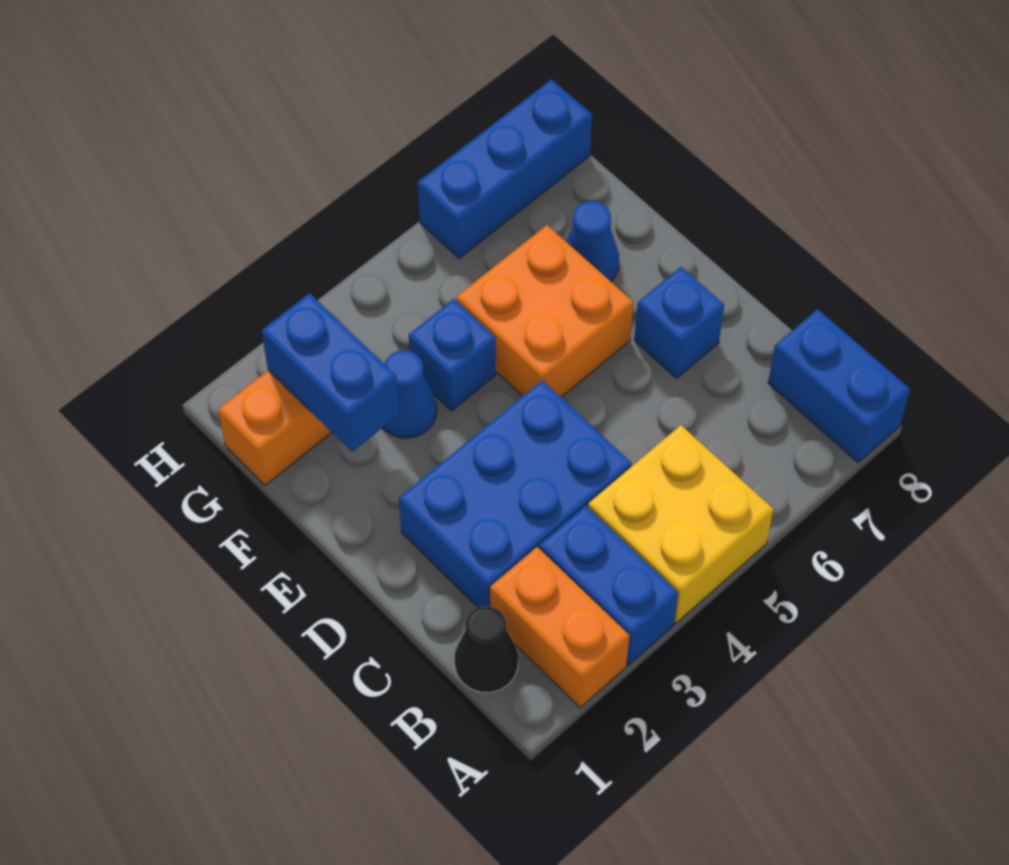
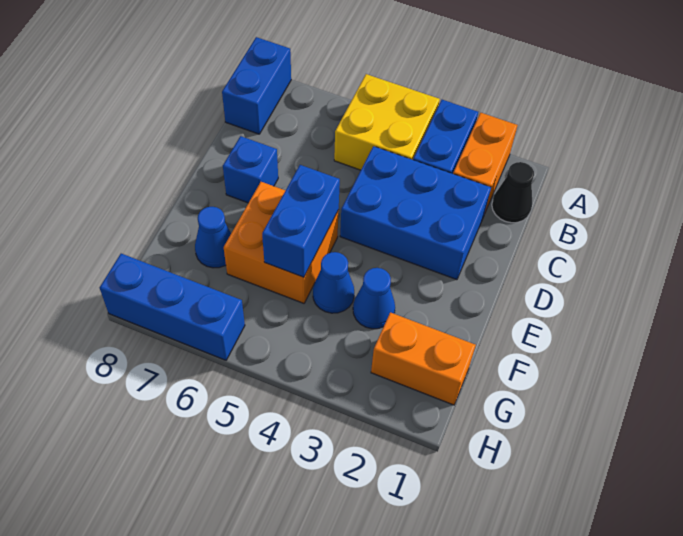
blue 1x2 brick [262,293,399,452] -> blue 1x2 brick moved to [262,165,340,277]
blue 1x1 brick [409,299,496,411] -> blue 1x1 cone [313,252,354,313]

